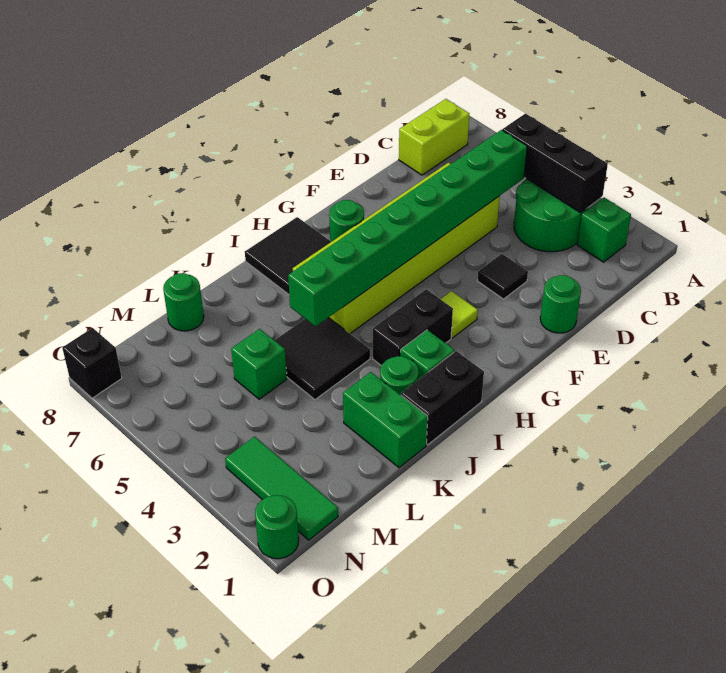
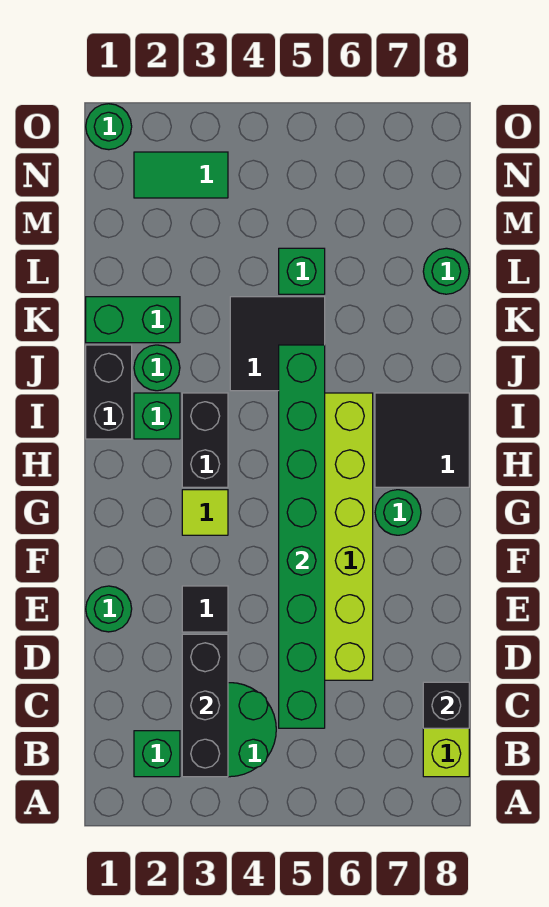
black 1x3 brick [503,114,608,213] -> black 1x3 brick turned to [182,634,228,777]
green 1x3 tile [225,437,338,540] -> green 1x2 tile [134,152,228,198]
black 1x1 brick [62,328,122,398] -> black 1x1 brick moved to [423,682,469,728]

